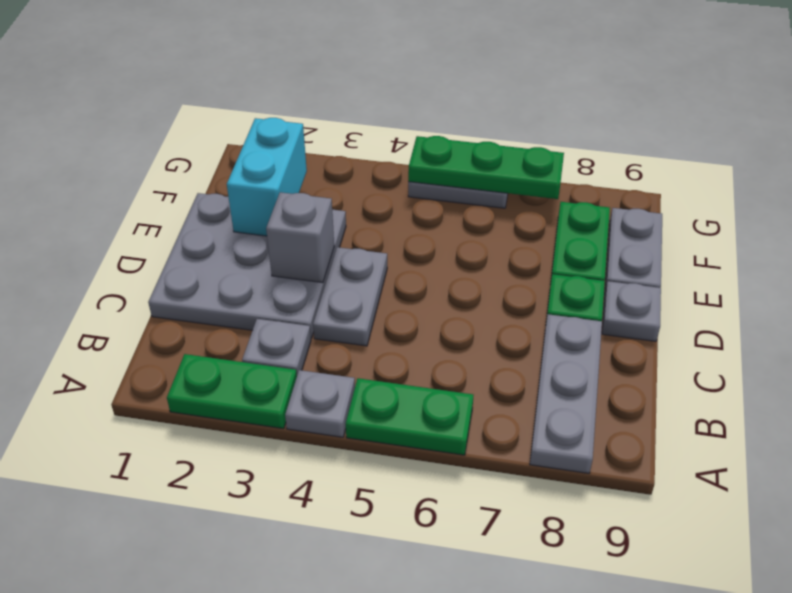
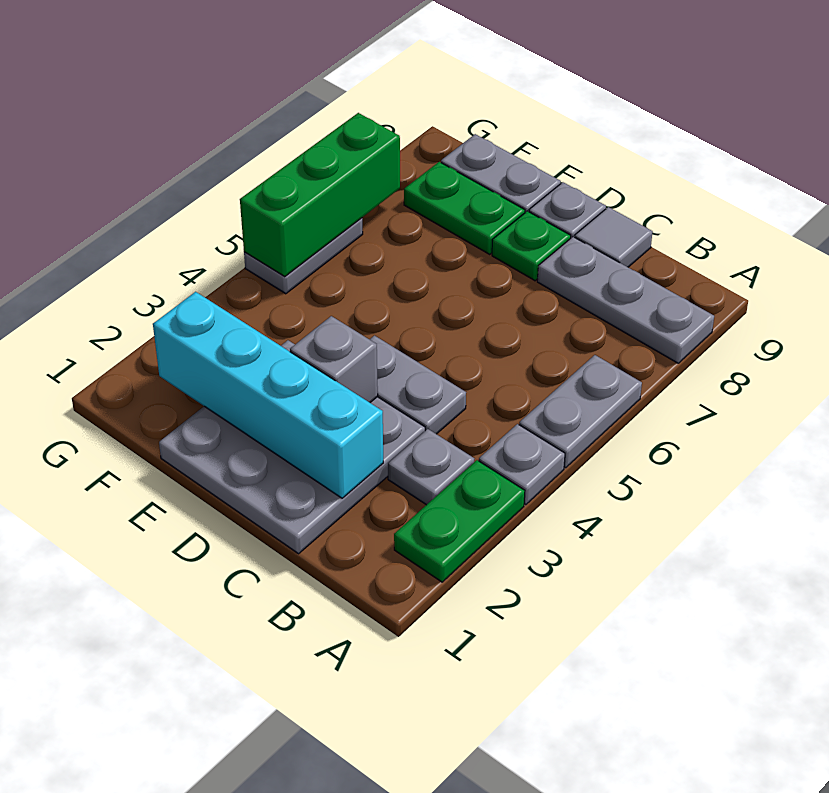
green 1x2 plate [346,378,474,455] -> grey 1x2 plate [519,355,642,468]
none -> grey 1x1 tile [575,207,653,267]
cyan 1x2 brick [227,118,307,236] -> cyan 1x4 brick [153,292,383,498]
green 1x3 plate [408,136,564,199] -> green 1x3 brick [240,113,400,277]

